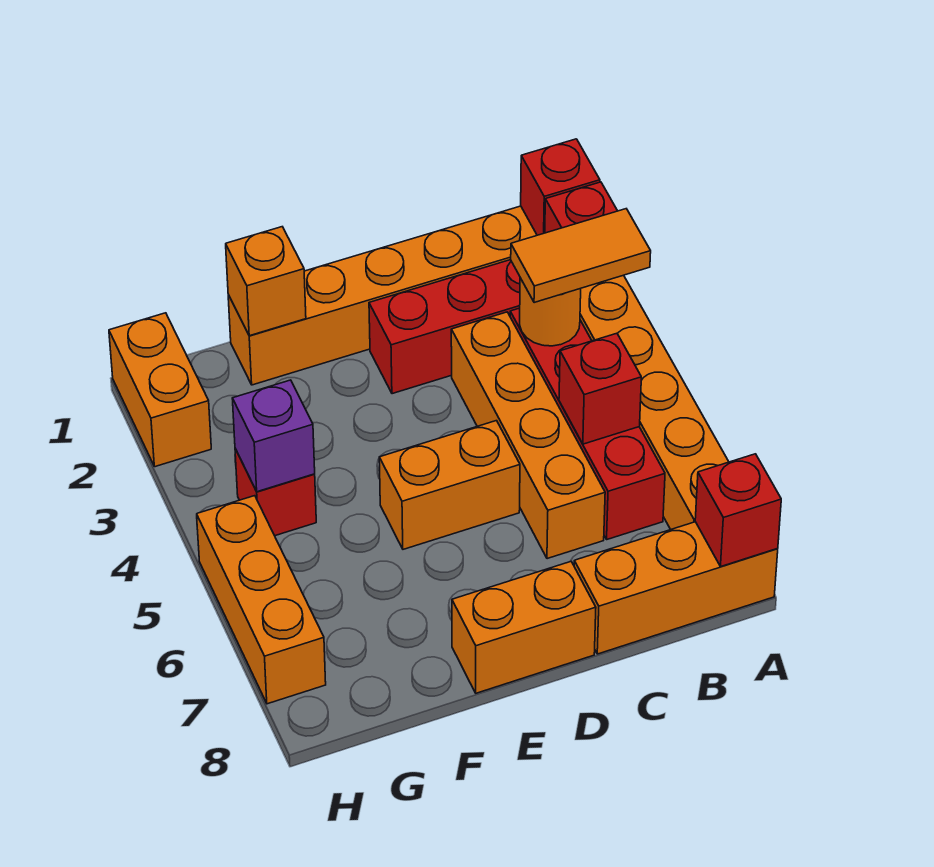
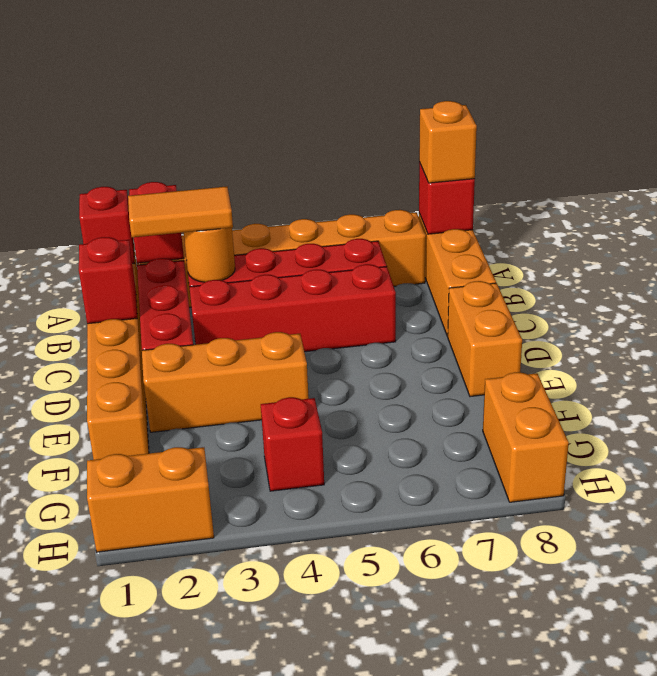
orange 1x2 tile [511,209,651,303] -> orange 1x2 tile turned to [128,186,233,237]
red 1x1 brick [559,333,641,444] -> red 1x1 brick moved to [79,237,137,324]
orange 1x4 brick [451,312,605,559] -> red 1x4 brick [189,264,396,352]
orange 1x2 brick [379,421,520,549] -> orange 1x2 brick moved to [483,372,569,502]
orange 1x1 brick [226,227,306,336] -> orange 1x1 brick moved to [419,101,477,183]
purple 1x1 brick [232,380,315,492] -> none
orange 1x3 brick [197,496,326,704] -> orange 1x3 brick moved to [142,332,309,432]

